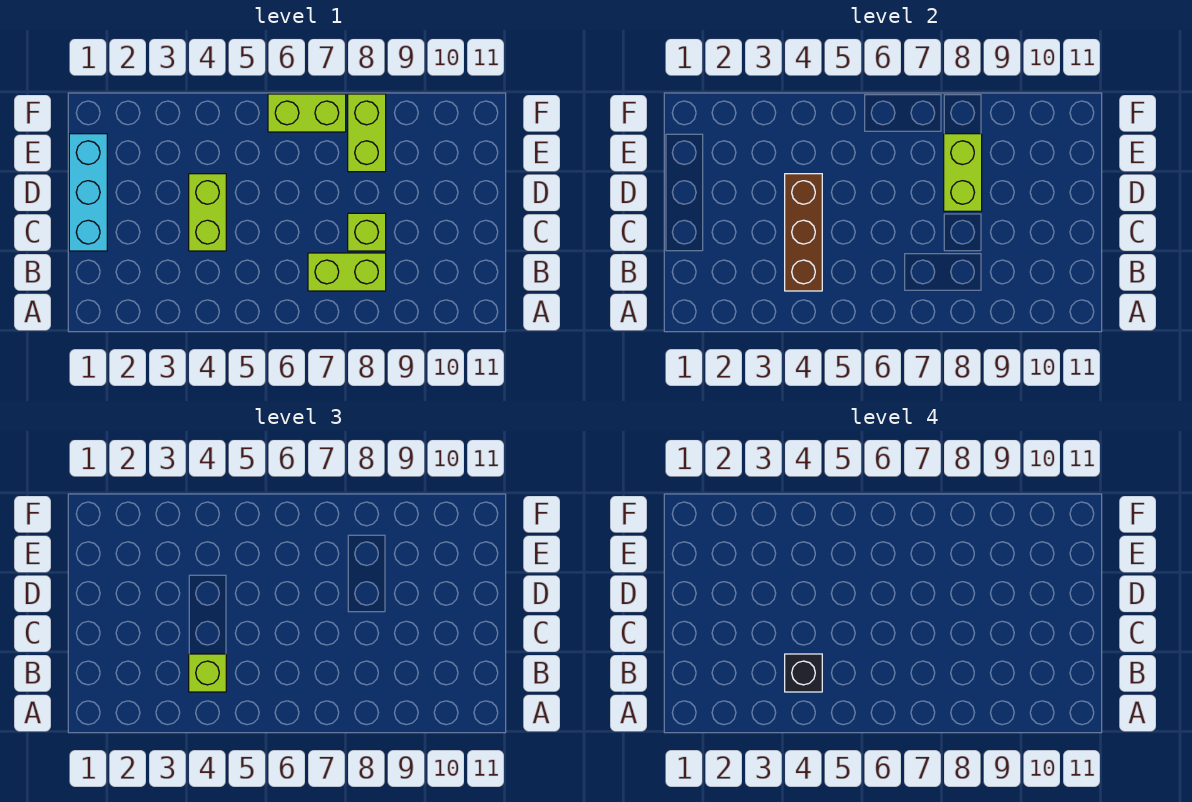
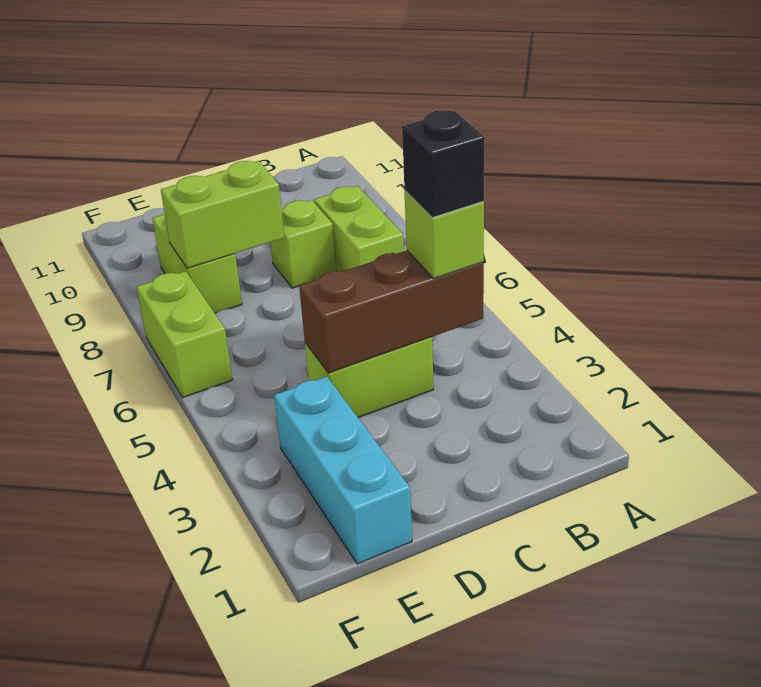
cyan 1x3 brick [69,134,107,251] -> cyan 1x3 brick turned to [274,376,412,564]
lime 1x2 brick [348,94,386,172] -> lime 1x2 brick turned to [152,214,242,314]

